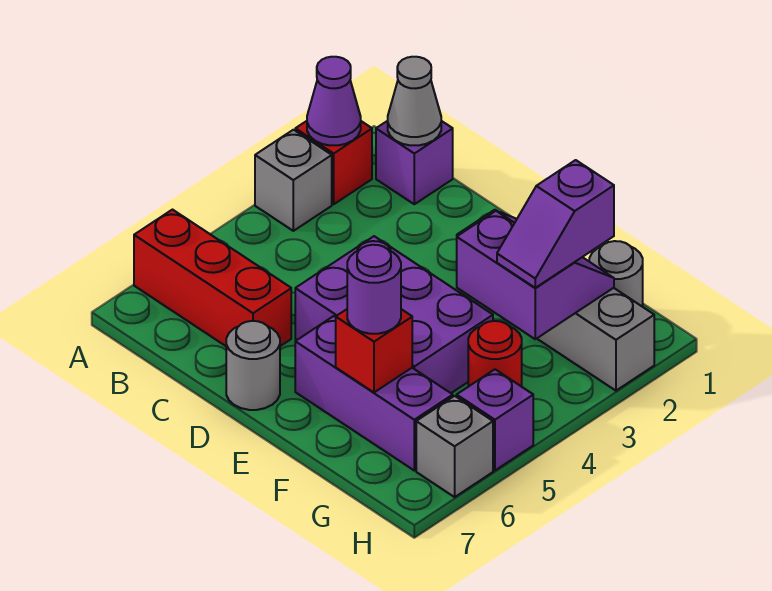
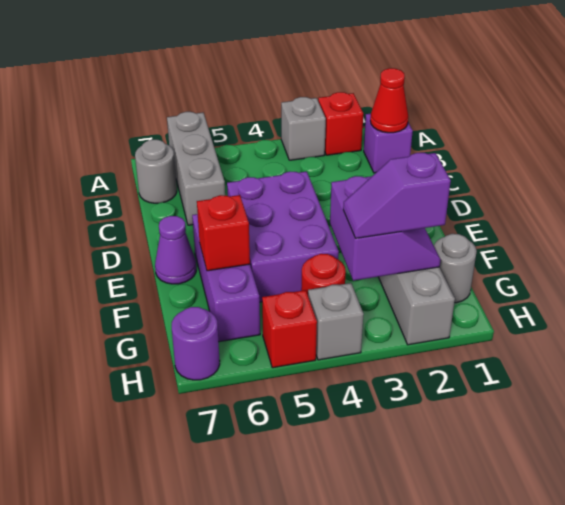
purple 1x1 cone [307,57,361,145] -> purple 1x1 cone moved to [155,216,196,284]
red 1x3 brick [134,210,291,346] -> grey 1x3 brick [167,112,225,225]
grey 1x1 cone [388,57,441,145] -> red 1x1 cone [370,68,408,133]
grey 1x1 round brick [226,321,280,410] -> grey 1x1 round brick moved to [135,140,177,203]
purple 1x1 round brick [347,245,401,334] -> purple 1x1 round brick moved to [172,307,220,380]
purple 1x1 brick [457,370,533,470] -> red 1x1 brick [262,290,317,368]
grey 1x1 brick [416,396,493,497] -> grey 1x1 brick moved to [308,283,364,360]

